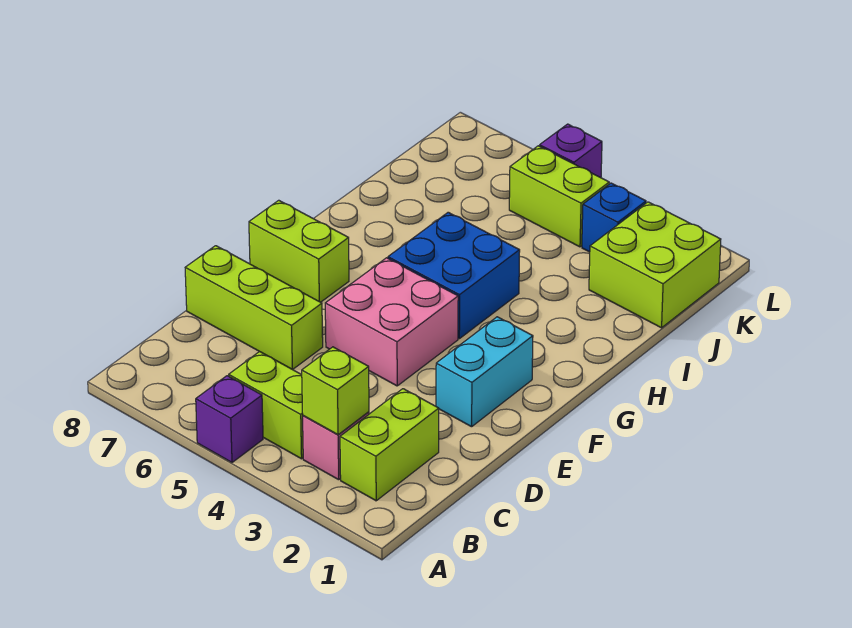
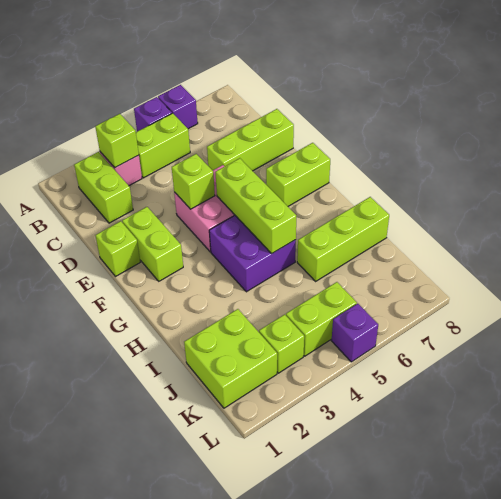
none -> purple 1x1 brick [158,85,198,129]
none -> lime 1x1 brick [96,221,140,277]
cyan 1x2 brick [436,317,533,427] -> lime 1x2 brick [122,207,183,281]
none -> lime 1x1 brick [172,154,215,209]
none -> lime 1x3 brick [215,158,296,253]
blue 2x2 brick [388,212,520,339] -> purple 2x2 brick [209,216,296,292]
none -> lime 1x3 brick [297,197,389,281]
blue 1x1 brick [582,183,646,252] -> lime 1x1 brick [259,314,304,373]

